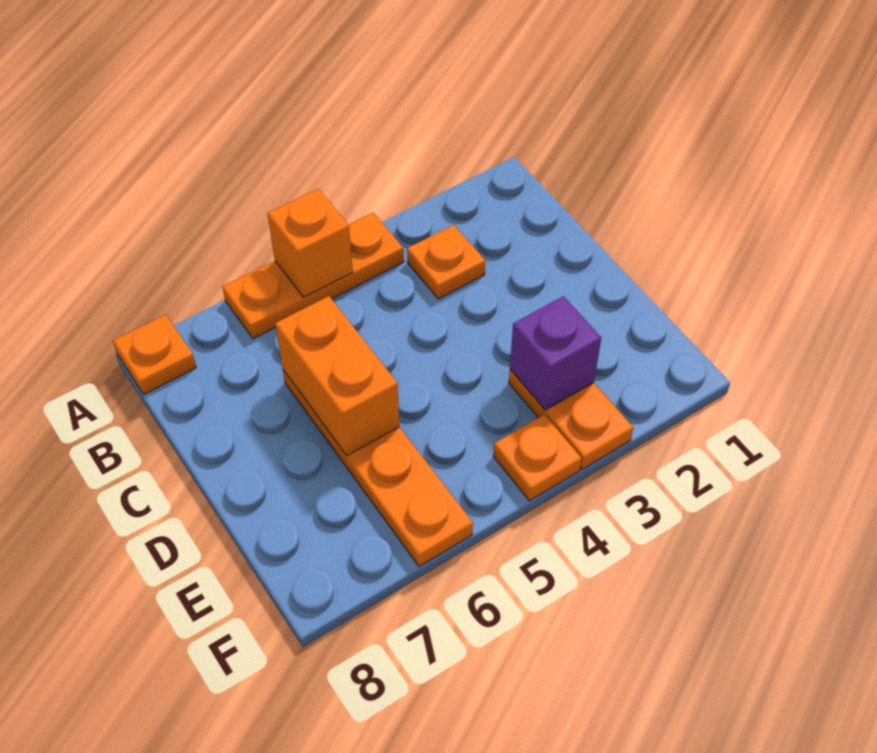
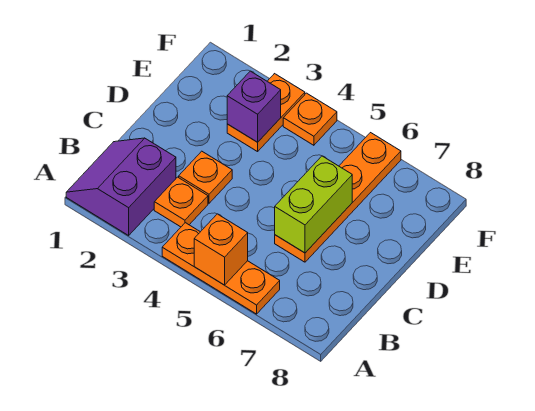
none -> purple 2x2 slope [66,138,176,235]
orange 1x1 plate [113,315,196,394] -> orange 1x1 plate moved to [179,151,232,203]
orange 1x2 brick [275,296,399,456] -> lime 1x2 brick [275,156,352,253]

